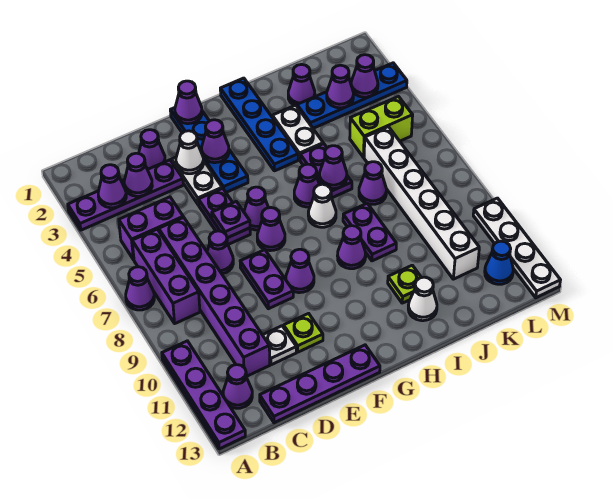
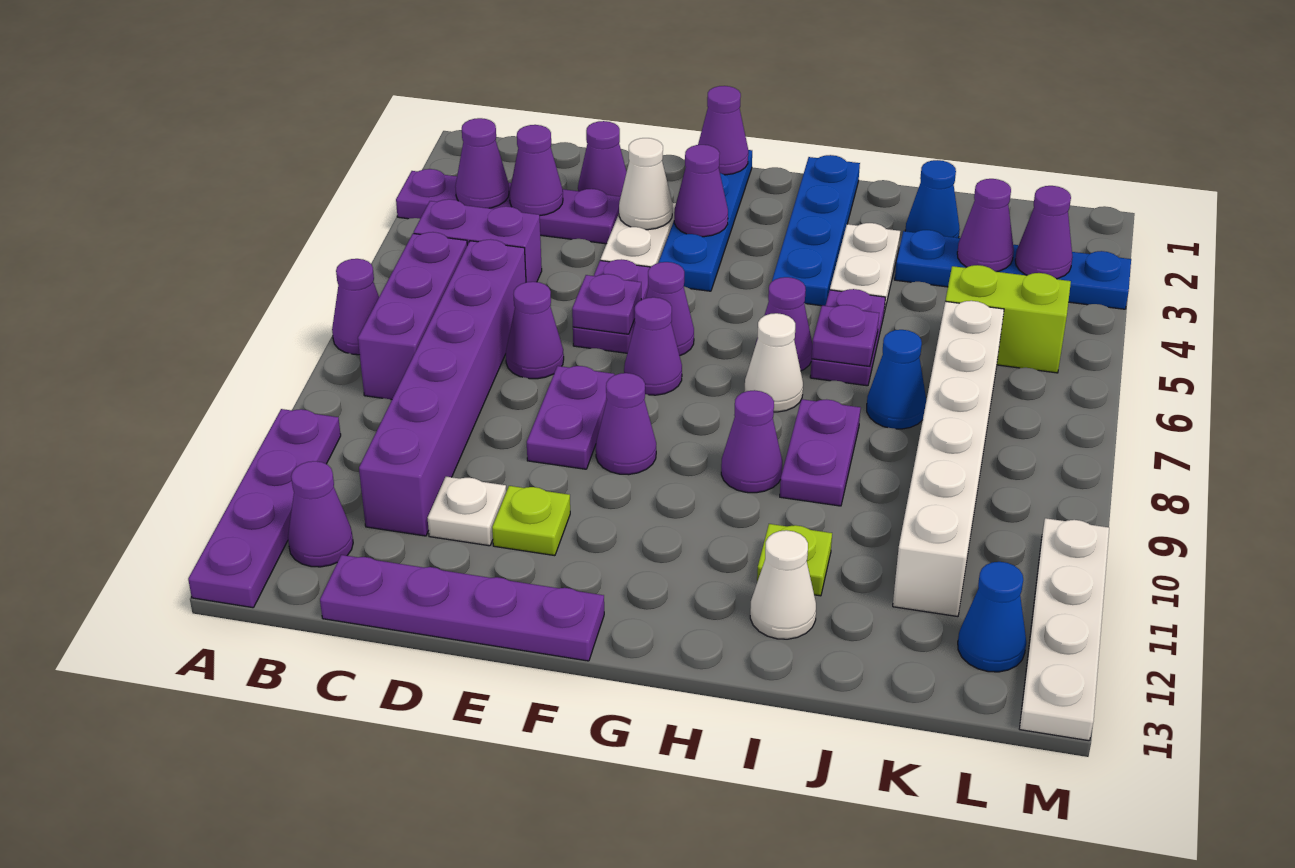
purple 1x1 cone [319,146,347,189] -> purple 1x1 plate [812,305,879,367]
purple 1x1 cone [288,65,315,106] -> blue 1x1 cone [905,160,960,238]
purple 1x1 cone [359,162,386,204] -> blue 1x1 cone [867,330,926,429]

